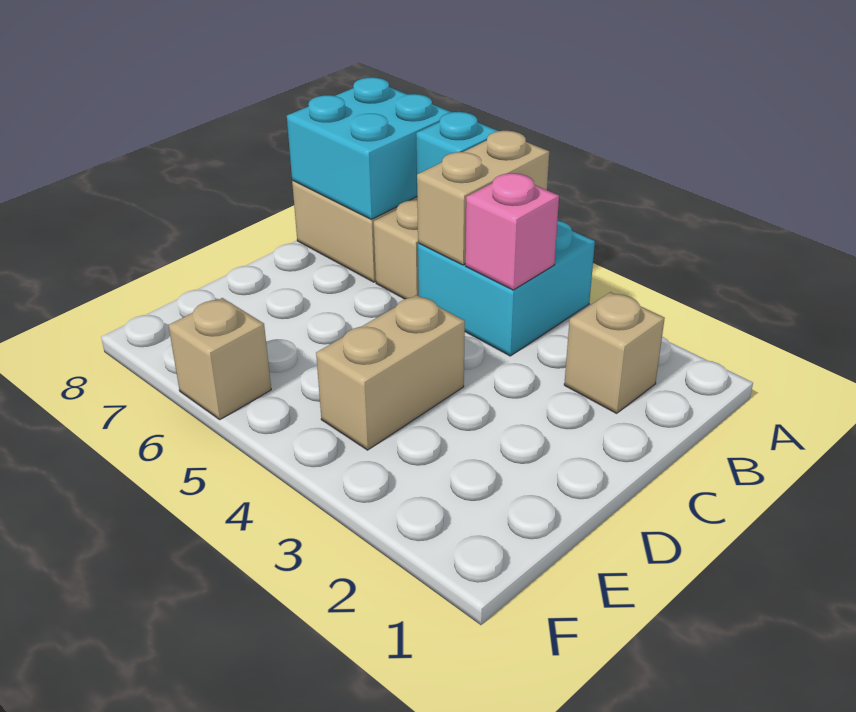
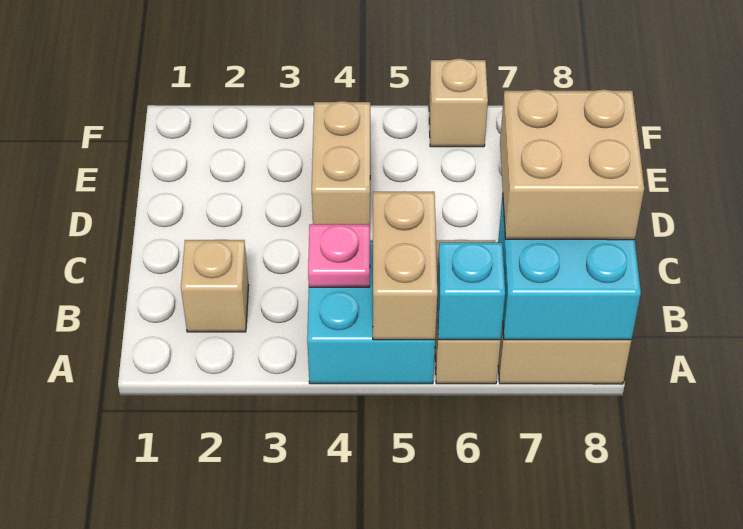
pink 1x1 brick [465,173,559,290] -> pink 1x1 plate [308,224,370,287]
none -> tan 2x2 brick [500,89,644,240]

